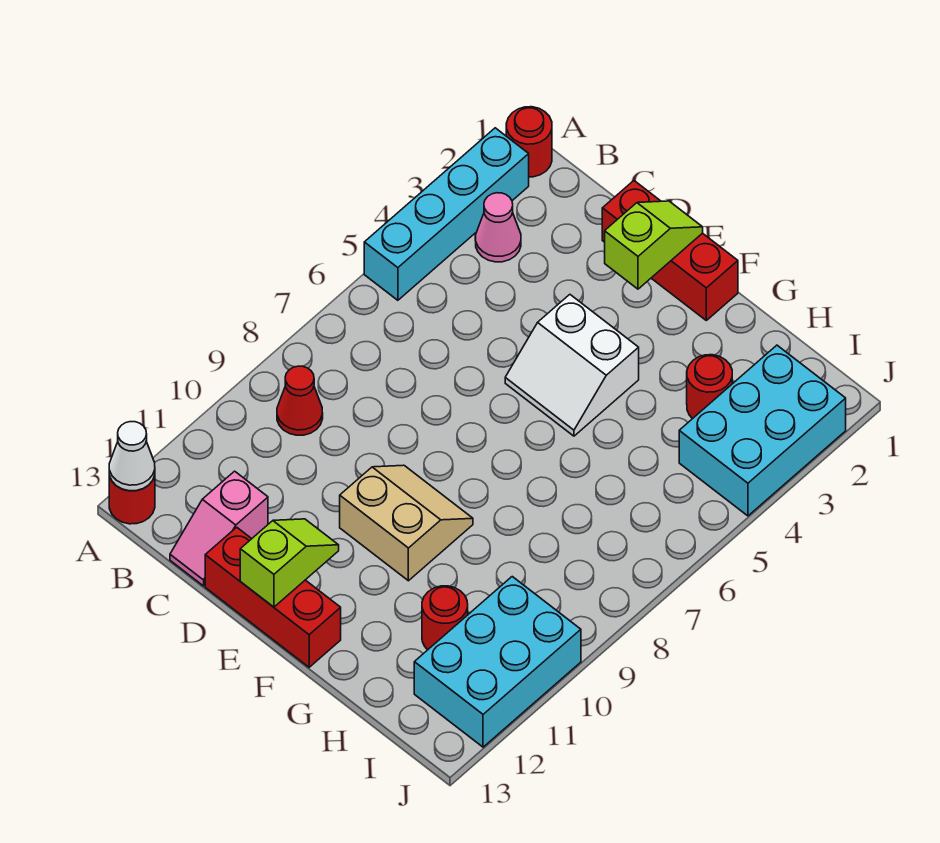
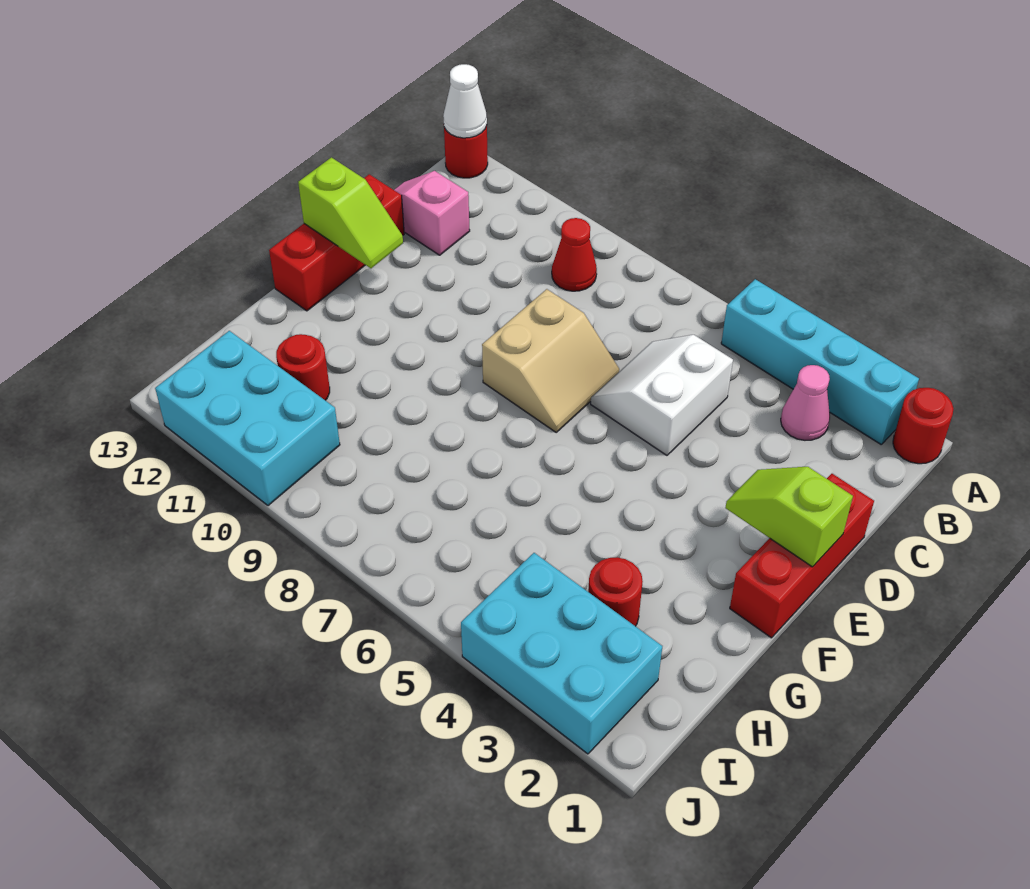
lime 1x2 slope [605,201,703,289] -> lime 1x2 slope turned to [725,467,853,567]
white 2x2 slope [505,295,639,436] -> white 2x2 slope moved to [591,335,733,455]
tan 2x2 slope [340,465,473,581] -> tan 2x2 slope moved to [482,289,619,432]

